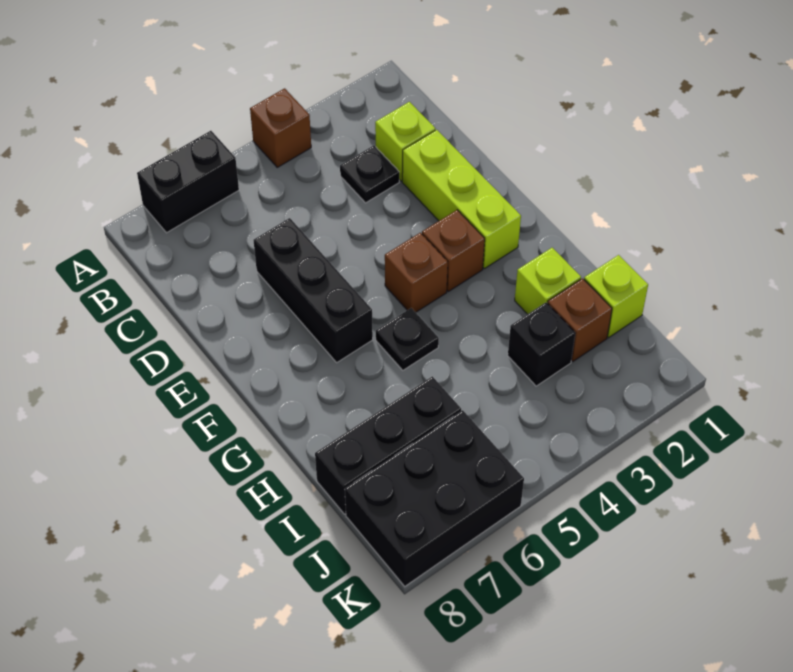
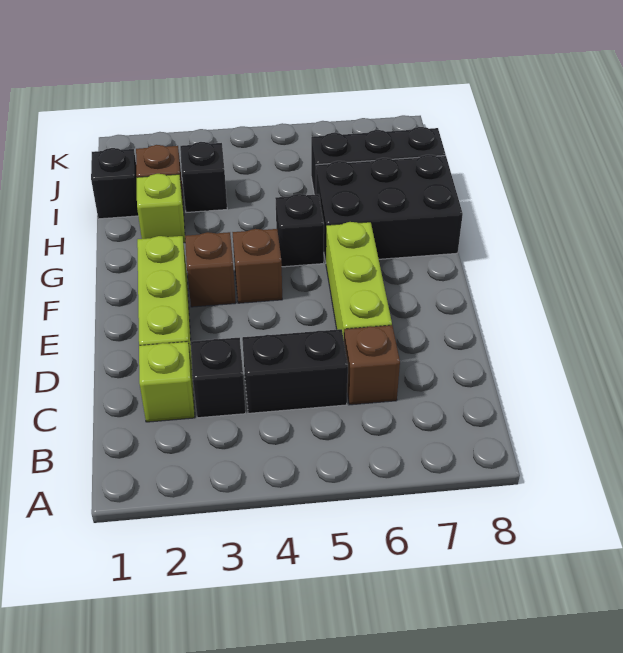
brown 1x1 brick [250,88,311,167] -> brown 1x1 brick moved to [344,325,400,405]
black 1x2 brick [137,131,239,233] -> black 1x2 brick moved to [242,329,348,413]
black 1x1 plate [340,145,399,203] -> black 1x1 brick [191,338,246,418]
black 1x3 brick [253,218,373,362] -> lime 1x3 brick [326,222,392,339]
black 1x1 plate [376,308,439,370] -> black 1x1 brick [275,194,324,267]
lime 1x1 brick [584,255,648,338] -> black 1x1 brick [91,148,138,219]
black 2x3 brick [345,410,524,586] -> black 2x3 brick moved to [316,155,463,262]

